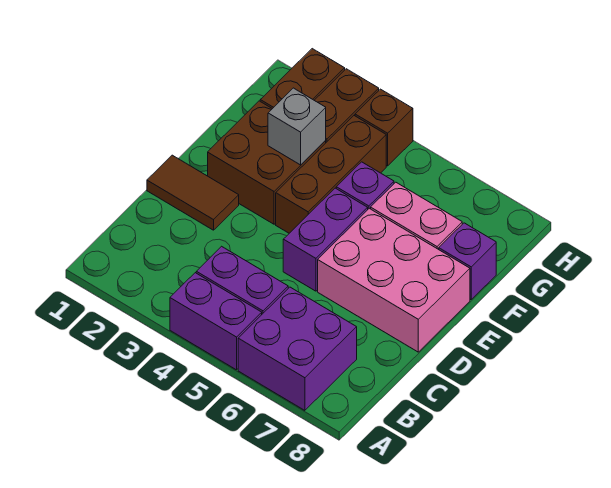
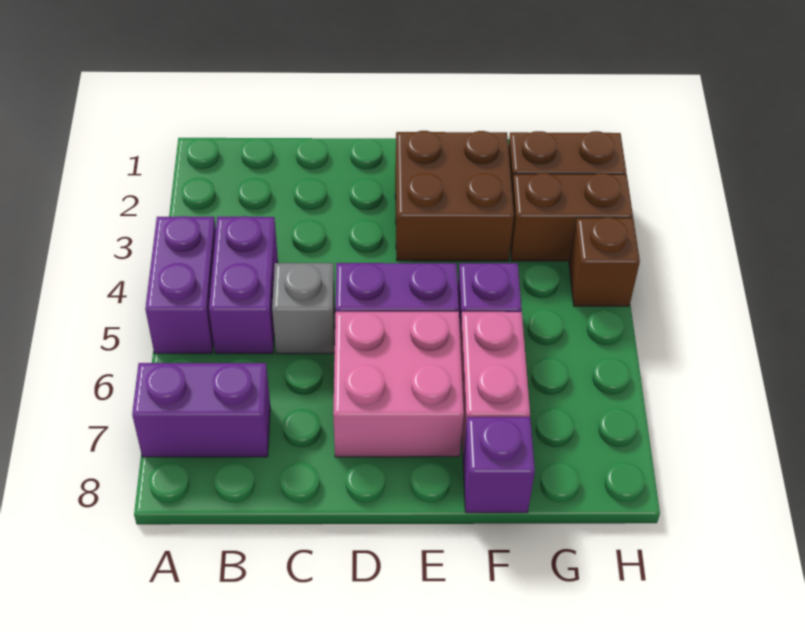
purple 2x2 brick [238,287,357,410] -> purple 1x2 brick [132,363,270,457]
brown 1x2 tile [147,155,239,230] -> none
pink 2x3 brick [318,208,470,352] -> pink 2x2 brick [333,312,464,457]
brown 1x3 brick [276,116,386,233] -> none
grey 1x1 brick [268,88,326,165] -> grey 1x1 brick moved to [272,263,335,354]

